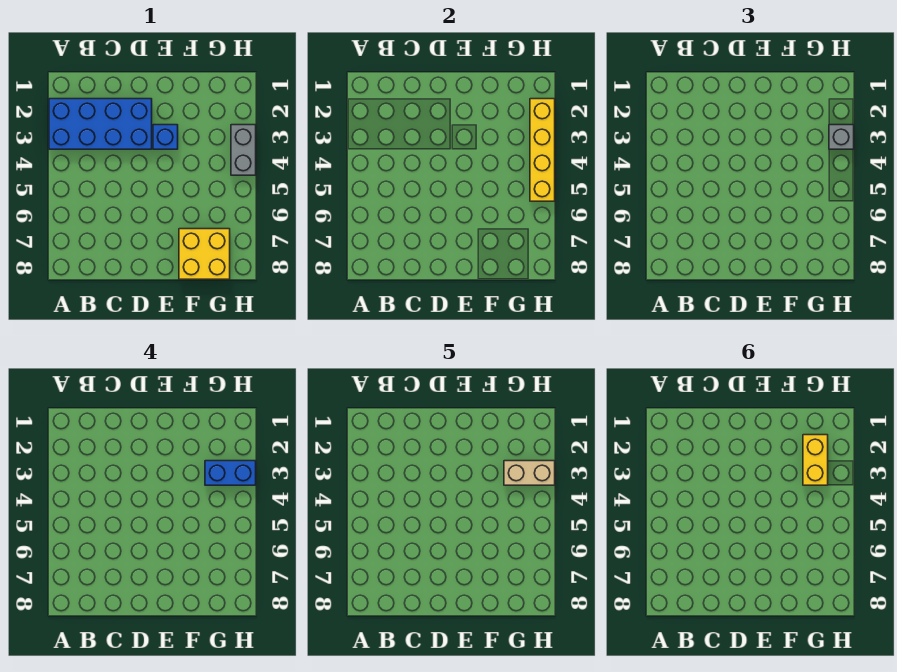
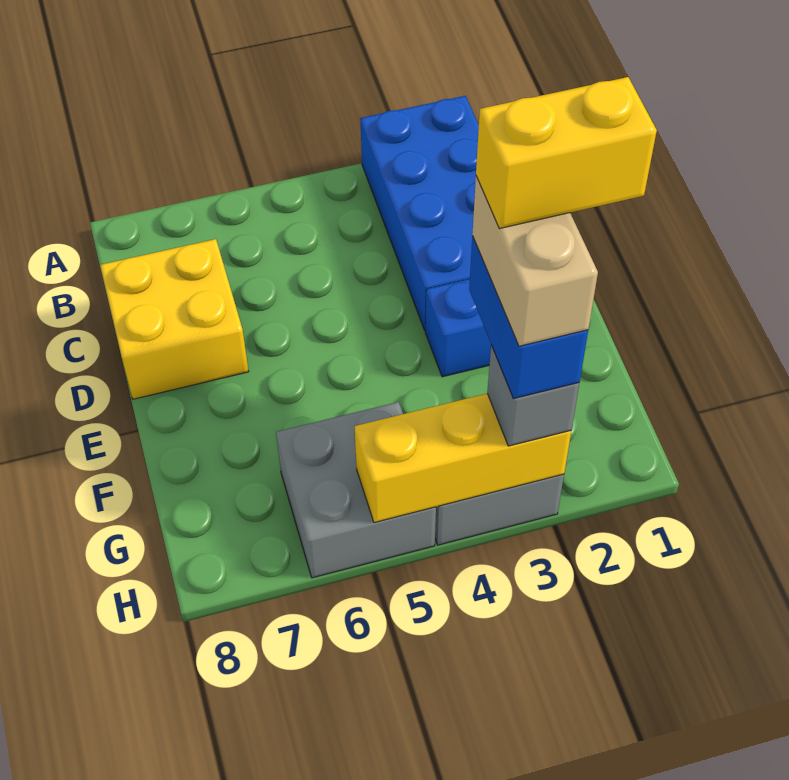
yellow 2x2 brick [179,229,230,279] -> yellow 2x2 brick moved to [100,239,249,399]
none -> grey 2x2 brick [276,402,436,578]
yellow 1x4 brick [530,99,555,201] -> yellow 1x3 brick [355,394,571,523]

